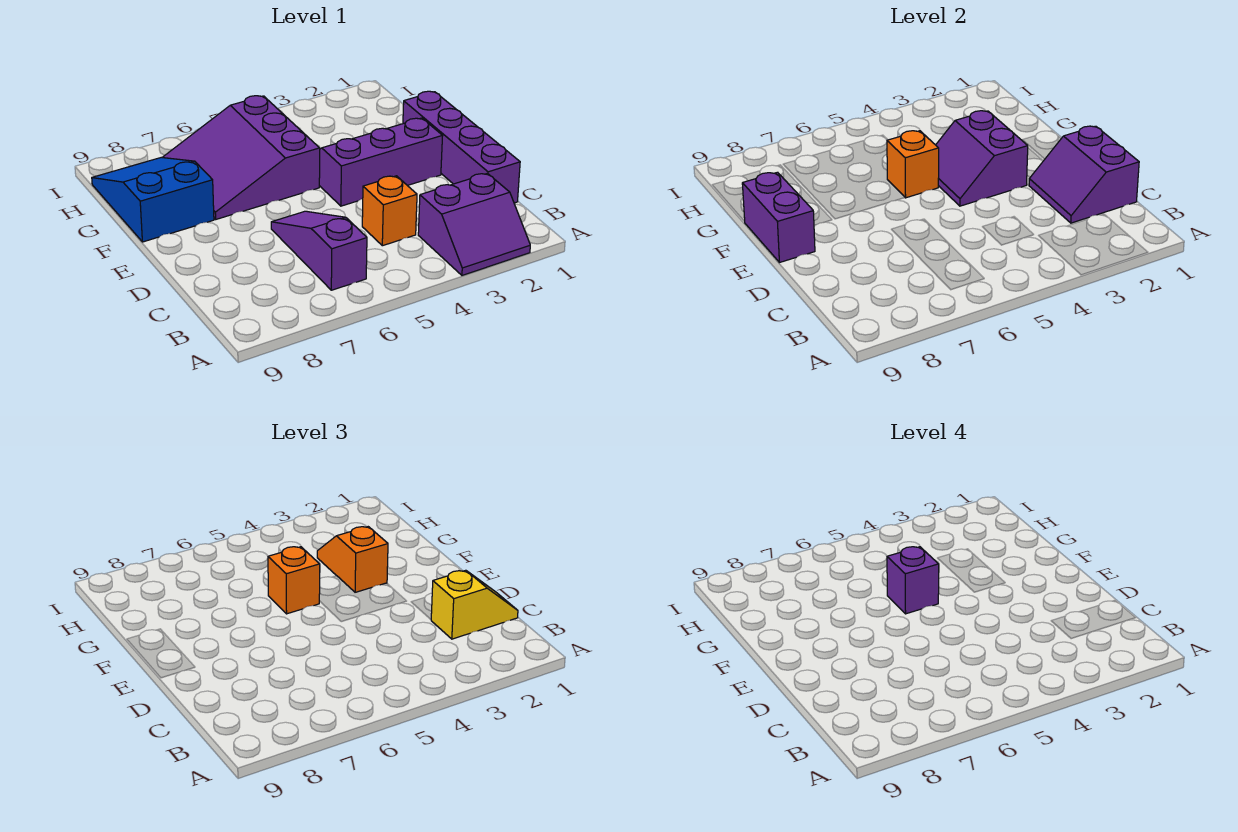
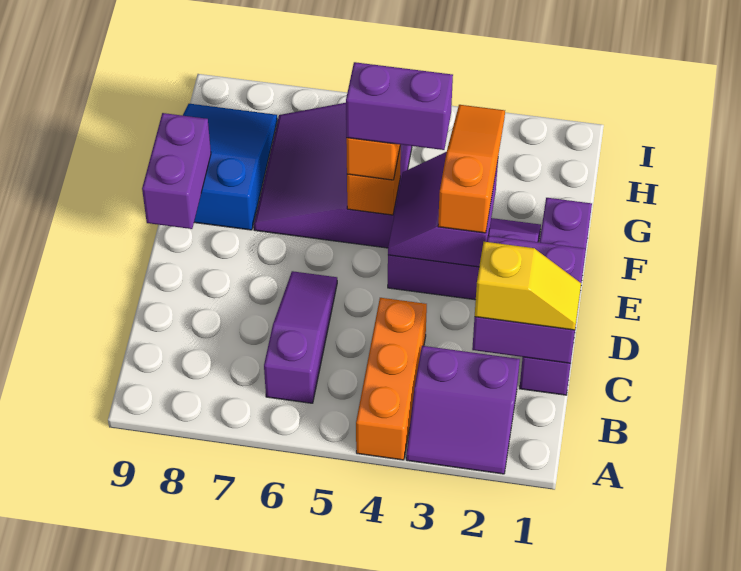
purple 2x2 slope [1029,126,1139,223] -> purple 2x2 brick [472,236,586,363]
orange 1x1 brick [362,176,417,246] -> orange 1x3 brick [356,298,427,460]
orange 1x2 slope [317,527,388,592] -> orange 1x3 slope [438,105,505,233]
purple 1x1 brick [887,547,939,614] -> purple 1x2 brick [346,62,453,150]

